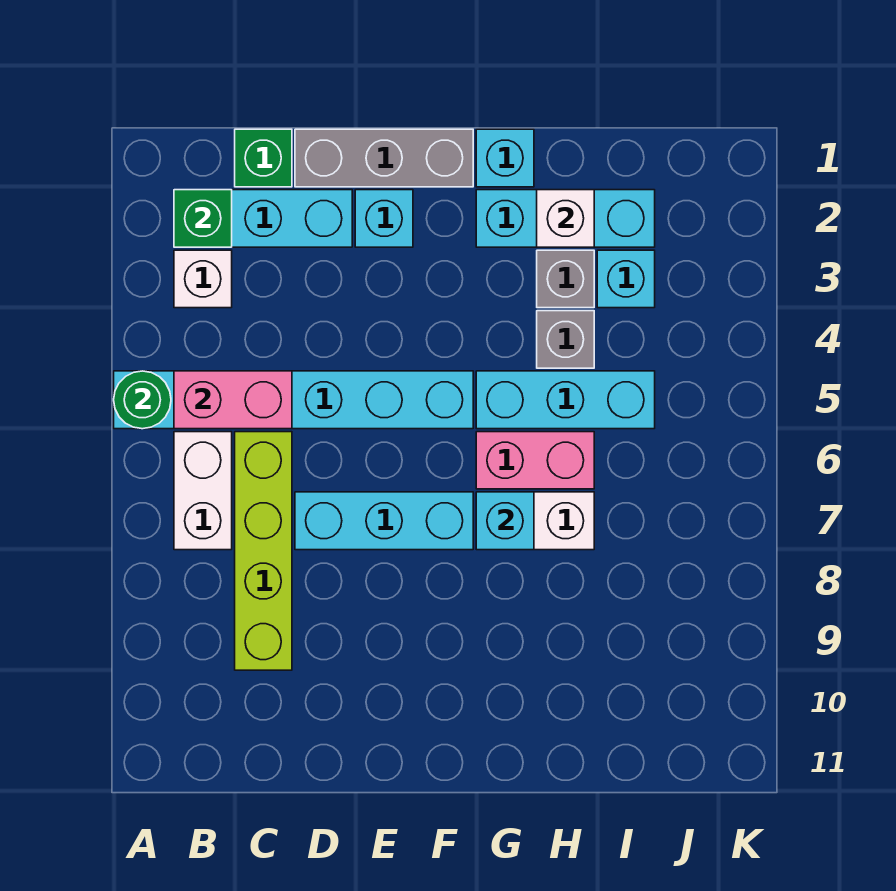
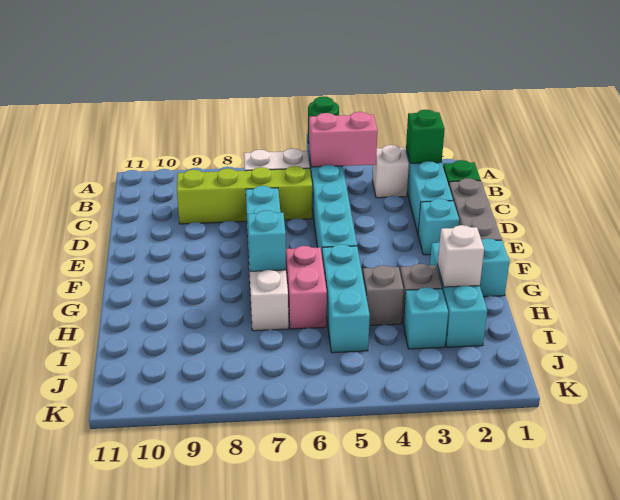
pink 1x2 brick [174,371,292,429] -> pink 1x2 brick turned to [309,112,377,167]

